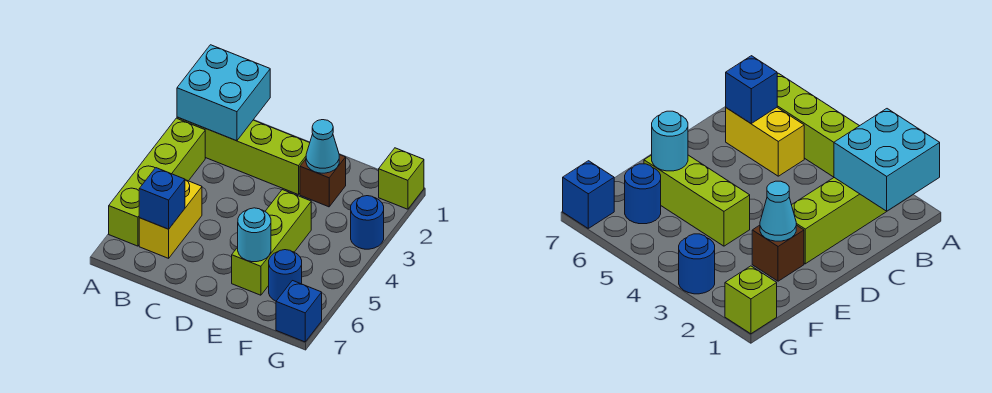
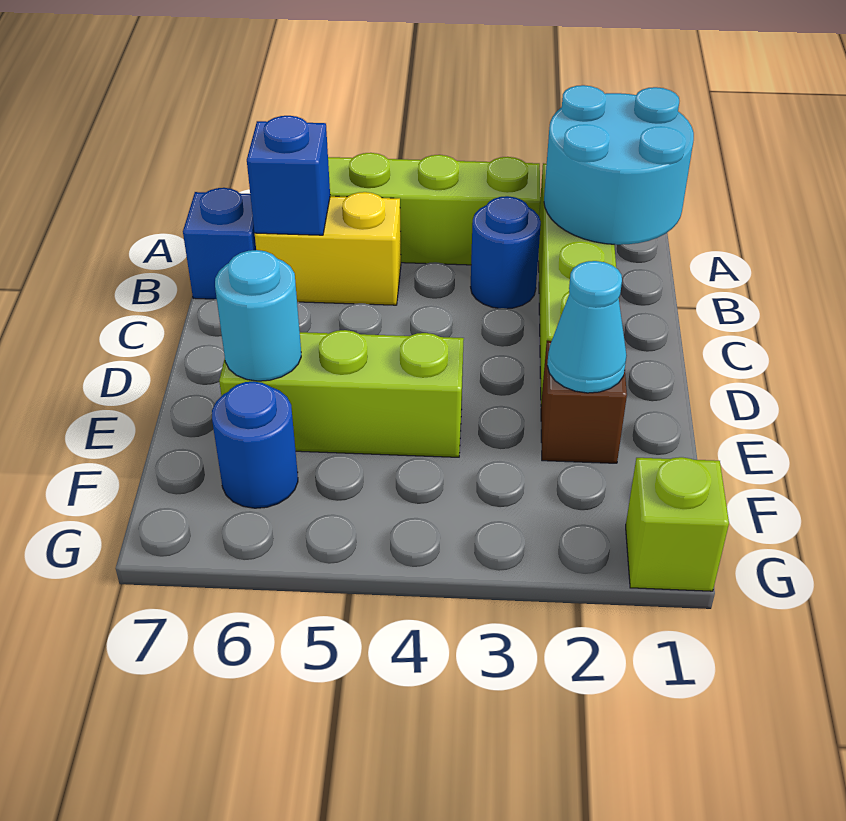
cyan 2x2 brick [177,45,270,141] -> cyan 2x2 round brick [544,85,694,245]
blue 1x1 round brick [351,196,384,249] -> blue 1x1 round brick moved to [471,196,541,309]
blue 1x1 brick [276,281,322,342] -> blue 1x1 brick moved to [183,188,256,299]

